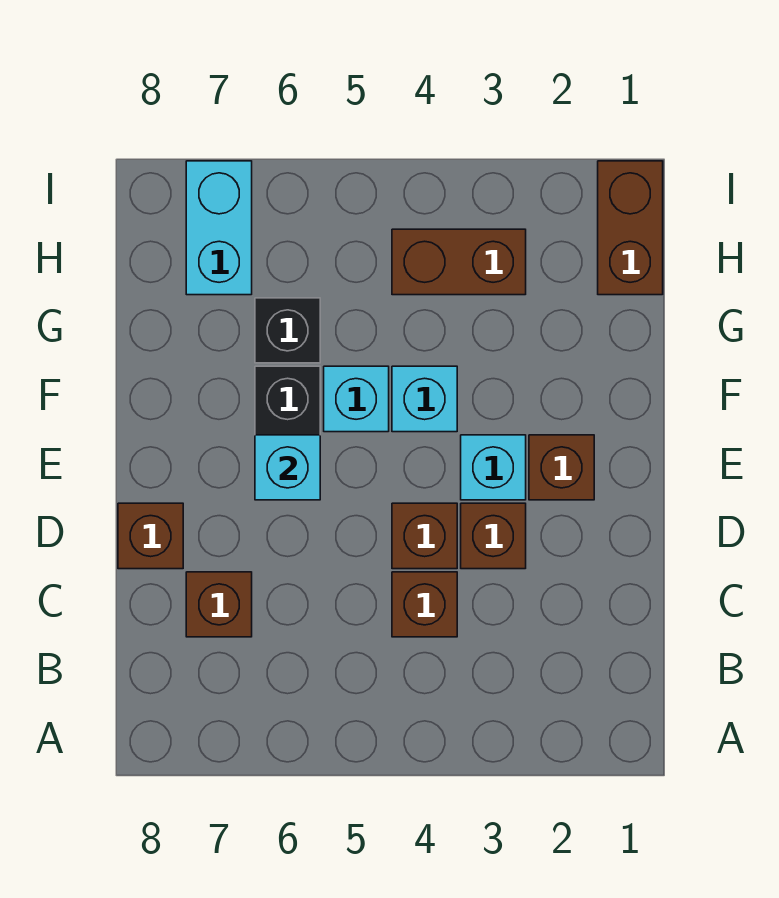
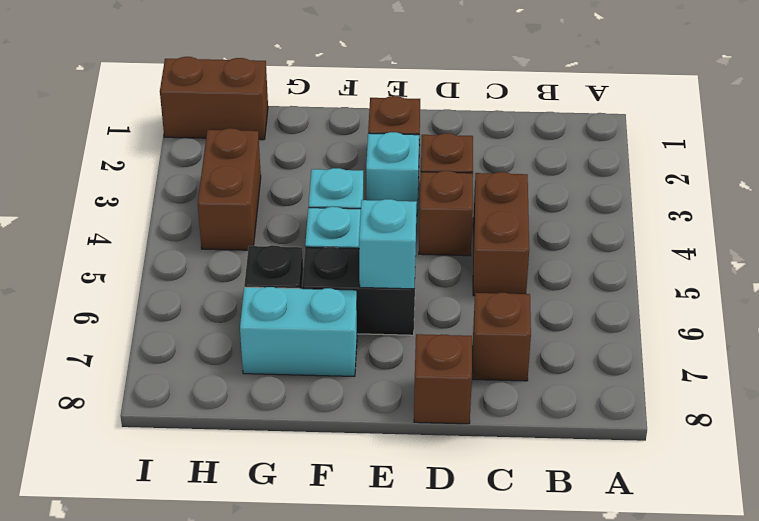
brown 1x1 brick [392,572,457,637] -> brown 1x2 brick [473,172,529,296]
cyan 1x2 brick [186,161,252,295] -> cyan 1x2 brick moved to [240,287,357,376]

